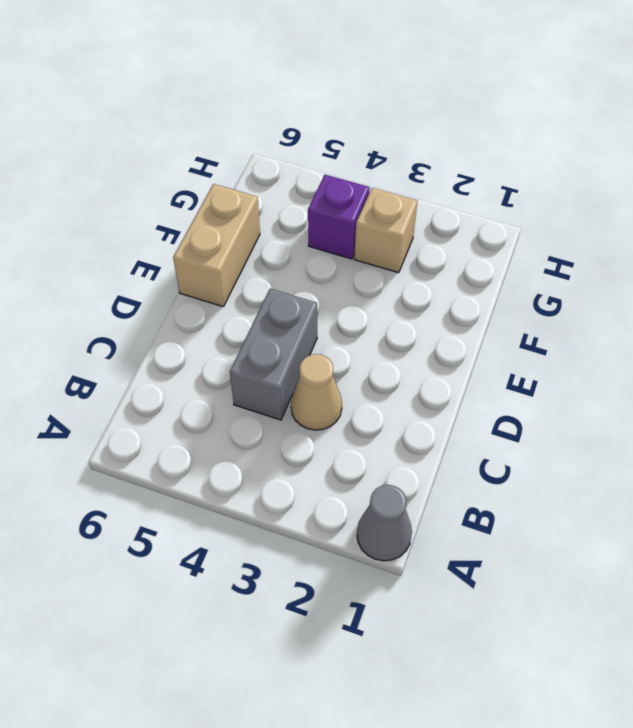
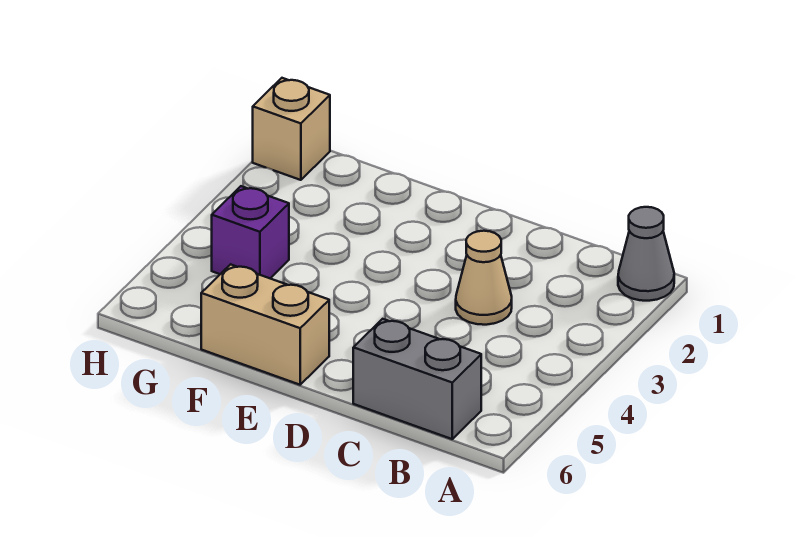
grey 1x2 brick [230,289,317,420] -> grey 1x2 brick moved to [353,319,481,439]
tan 1x1 brick [354,188,417,273] -> tan 1x1 brick moved to [253,78,330,180]

